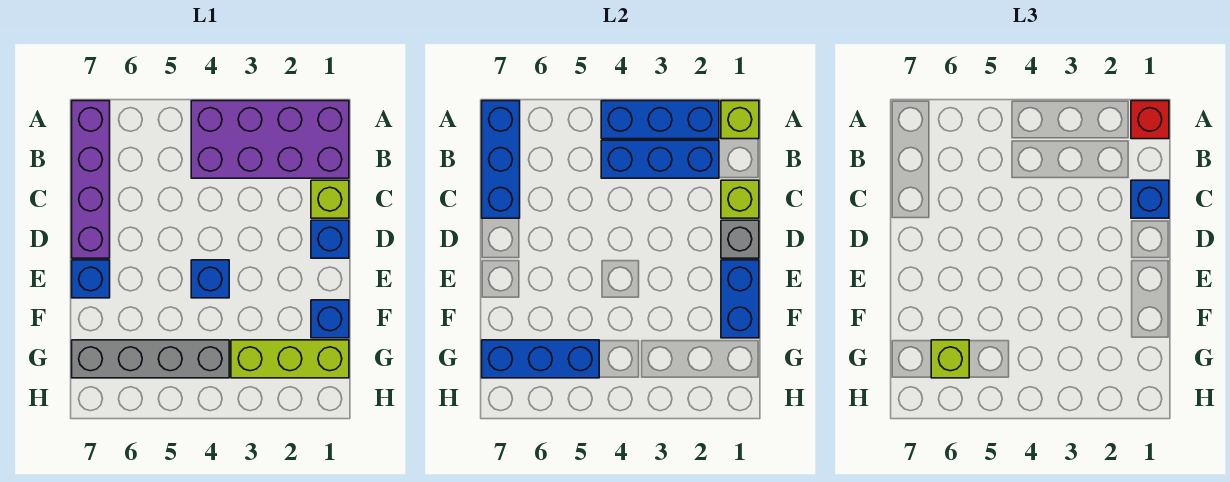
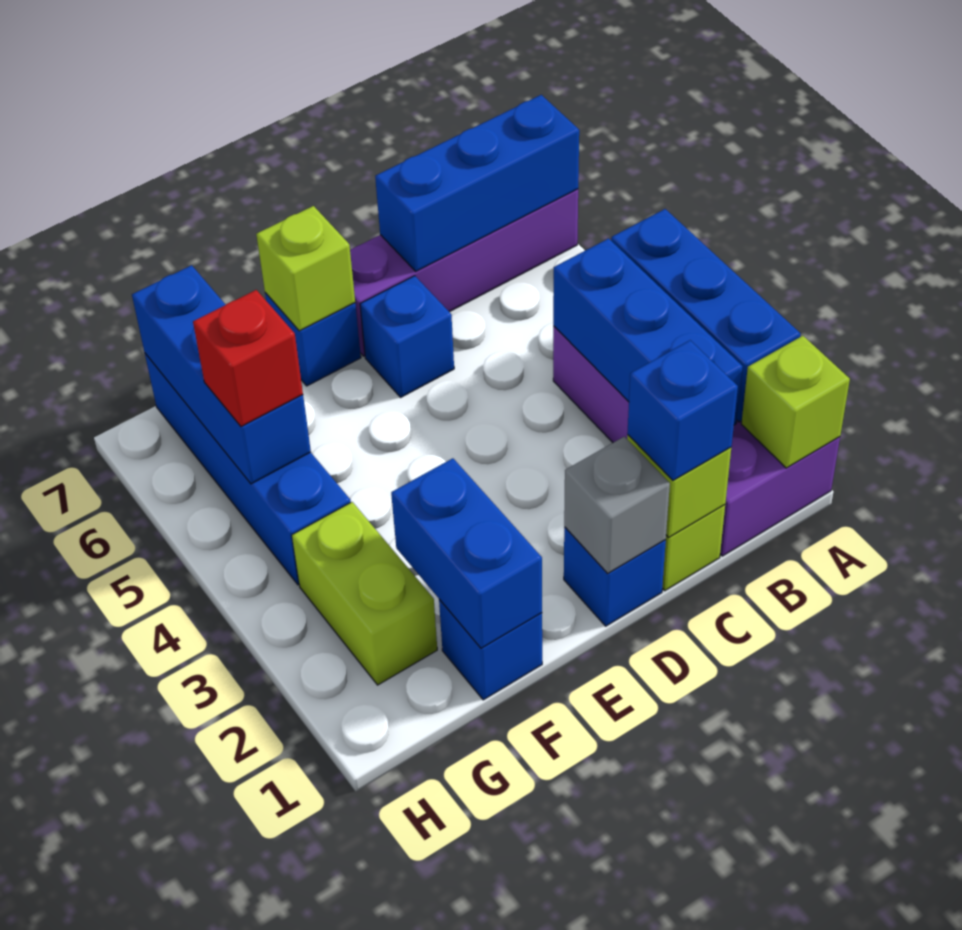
red 1x1 brick [1131,101,1169,139] -> red 1x1 brick moved to [193,290,303,427]
blue 1x2 brick [721,260,759,338] -> blue 1x2 brick turned to [391,458,542,648]
blue 1x1 brick [191,260,229,298] -> blue 1x1 brick moved to [360,276,454,397]
lime 1x3 brick [231,340,349,378] -> lime 1x2 brick [292,502,437,685]
grey 1x4 brick [72,340,229,378] -> blue 1x4 brick [145,354,351,585]
lime 1x1 brick [931,340,969,378] -> lime 1x1 brick moved to [256,206,355,331]

